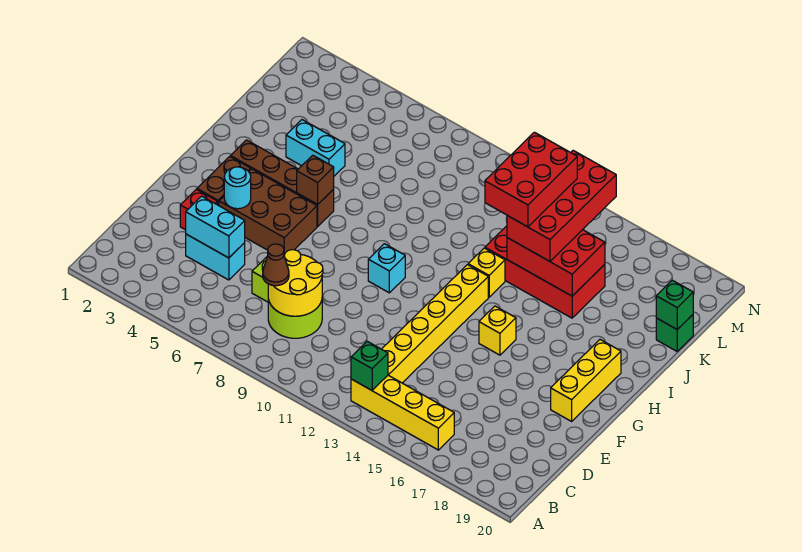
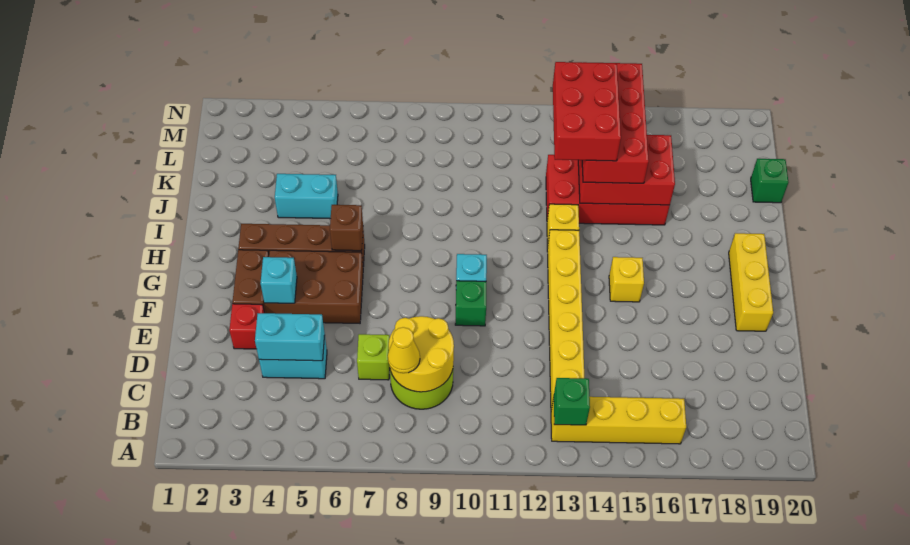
brown 1x1 cone [263,244,289,286] -> yellow 1x1 cone [388,327,420,373]
cyan 1x1 round brick [224,167,251,209] -> cyan 1x1 brick [261,257,297,303]
green 1x1 brick [656,280,693,329] -> green 1x1 brick moved to [455,281,486,326]

